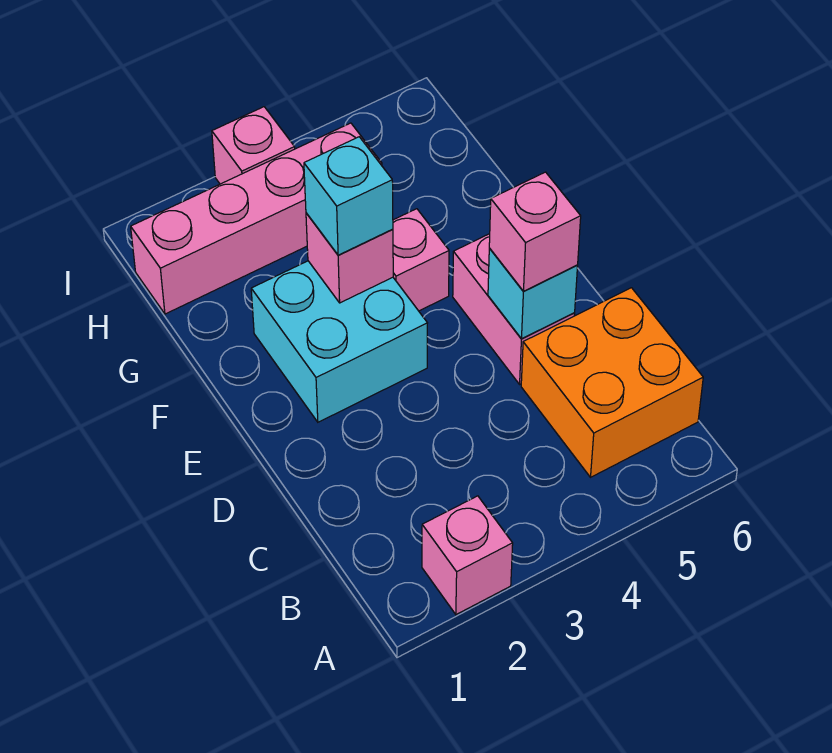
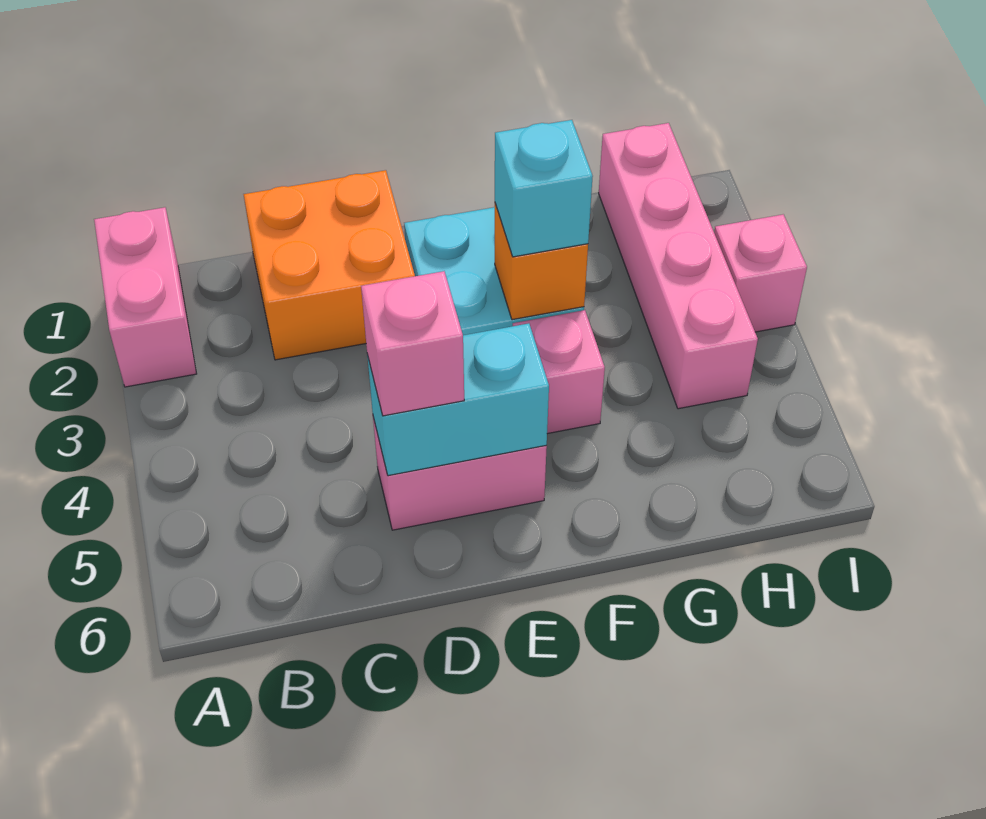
pink 1x1 brick [422,496,513,615] -> pink 1x2 brick [94,207,196,387]
orange 2x2 brick [521,288,703,477] -> orange 2x2 brick moved to [244,170,415,360]
cyan 1x1 brick [488,248,578,339] -> cyan 1x2 brick [367,323,549,476]
pink 1x1 brick [306,213,393,303] -> orange 1x1 brick [495,204,588,320]

